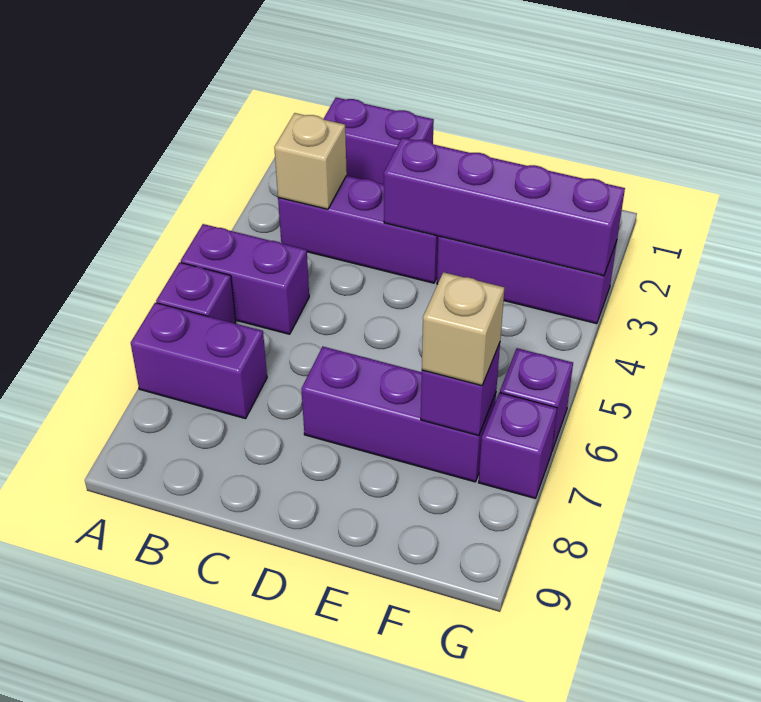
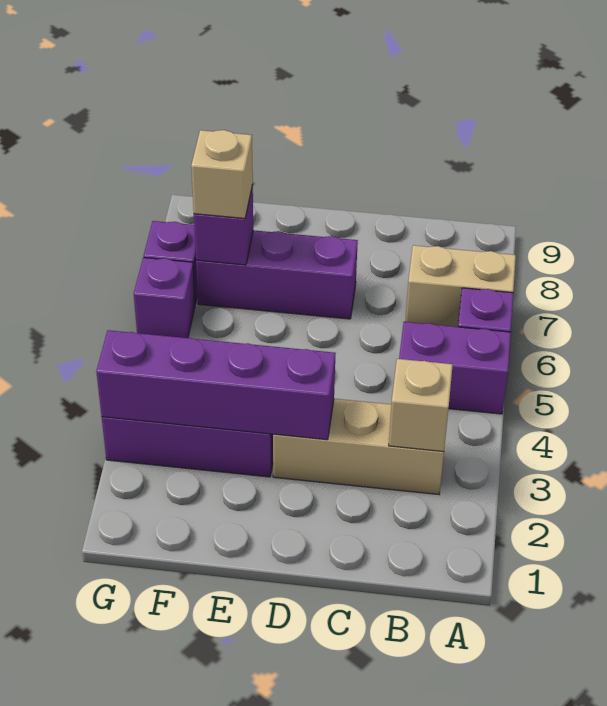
purple 1x2 brick [131,303,267,419] -> tan 1x2 brick [405,245,516,327]
purple 1x2 brick [324,97,434,184] -> none
purple 1x3 brick [278,176,439,283] -> tan 1x3 brick [273,399,444,495]

